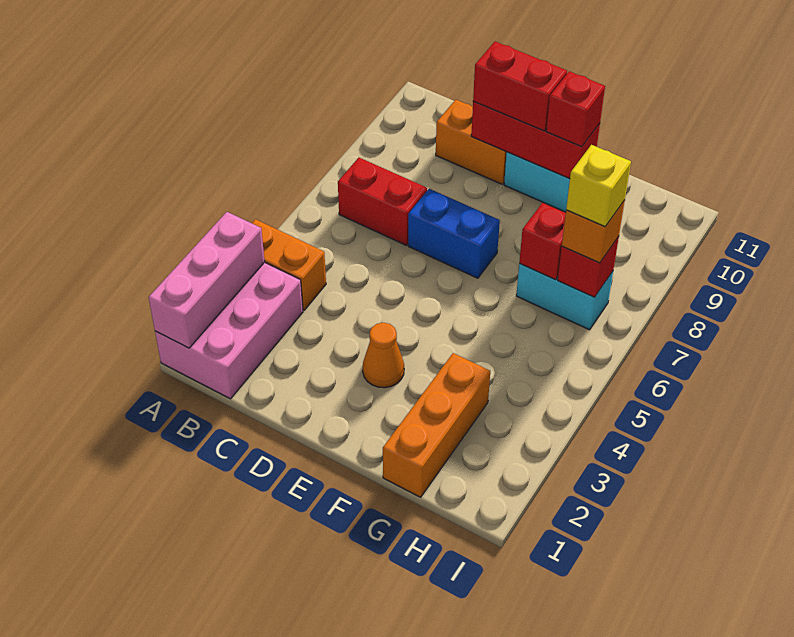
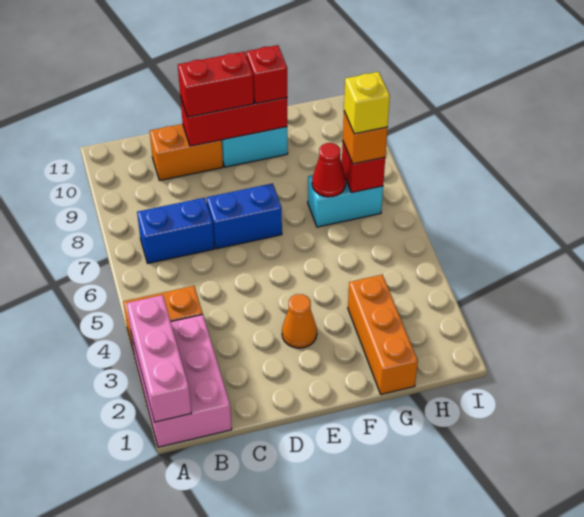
red 1x2 brick [338,158,427,245] -> blue 1x2 brick [137,198,214,263]
red 1x1 brick [519,203,566,280] -> red 1x1 cone [312,143,346,197]

